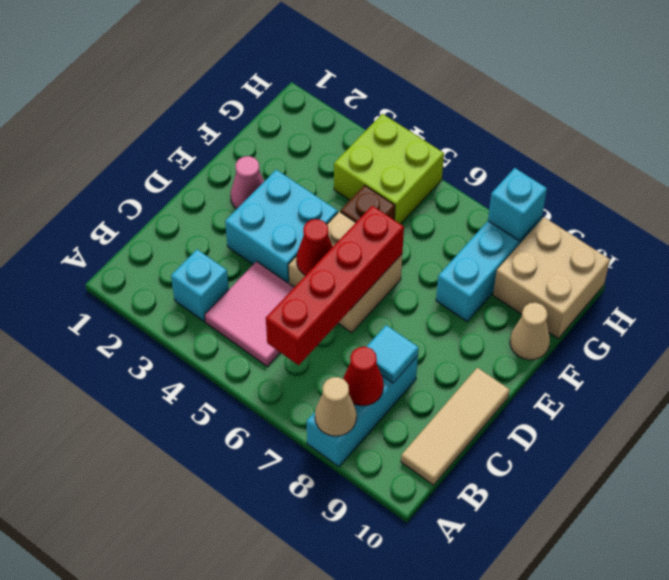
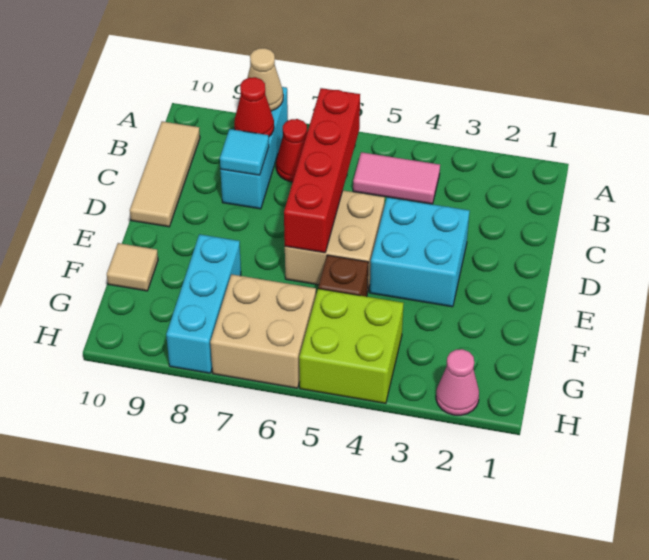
cyan 1x1 brick [171,249,229,321] -> none
pink 2x2 tile [205,261,294,366] -> pink 1x2 tile [353,152,440,204]
red 1x1 cone [296,219,333,275] -> red 1x1 cone moved to [276,119,307,182]
pink 1x1 cone [230,156,264,209] -> pink 1x1 cone moved to [436,349,479,415]
tan 1x1 cone [510,303,550,360] -> tan 1x1 tile [107,243,158,291]
tan 2x2 brick [493,217,610,338] -> tan 2x2 brick moved to [210,274,316,388]
cyan 1x1 brick [488,168,547,241] -> none

